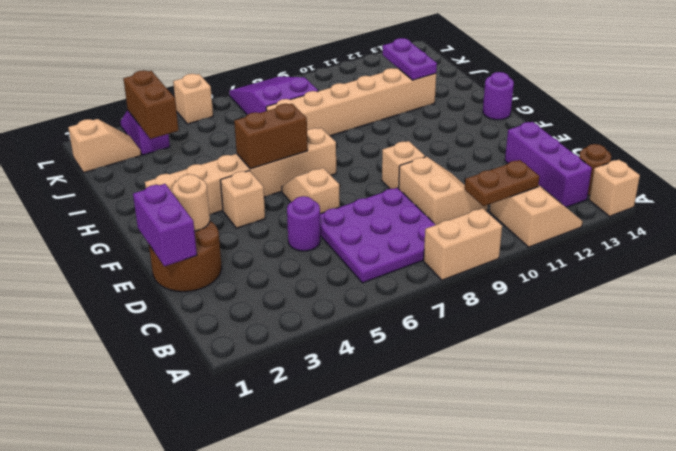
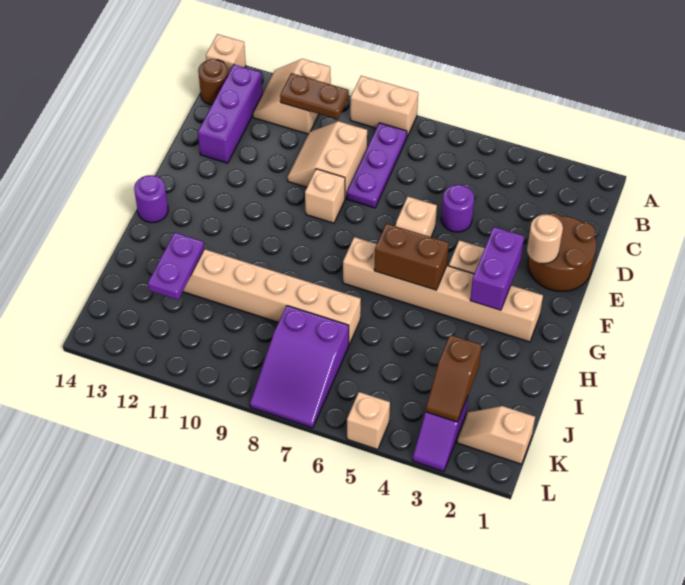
purple 3x3 plate [320,188,435,283] -> purple 1x3 plate [347,123,407,208]
purple 1x2 brick [133,184,197,266] -> purple 1x2 brick moved to [470,227,524,310]
brown 1x2 brick [123,70,179,139] -> brown 1x2 slope [426,335,482,422]

